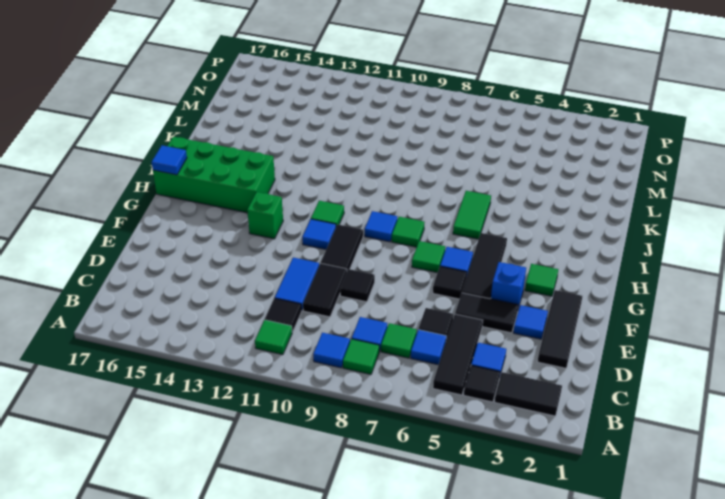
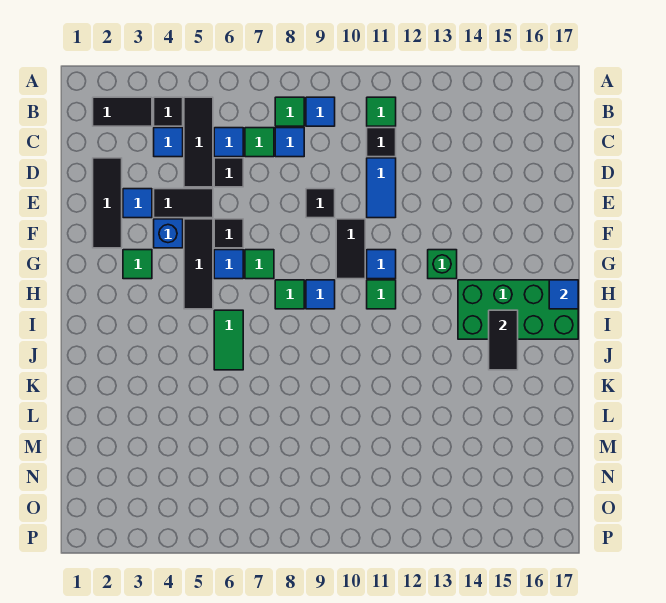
black 1x2 tile [303,263,347,317] -> black 1x2 tile moved to [489,310,518,370]

